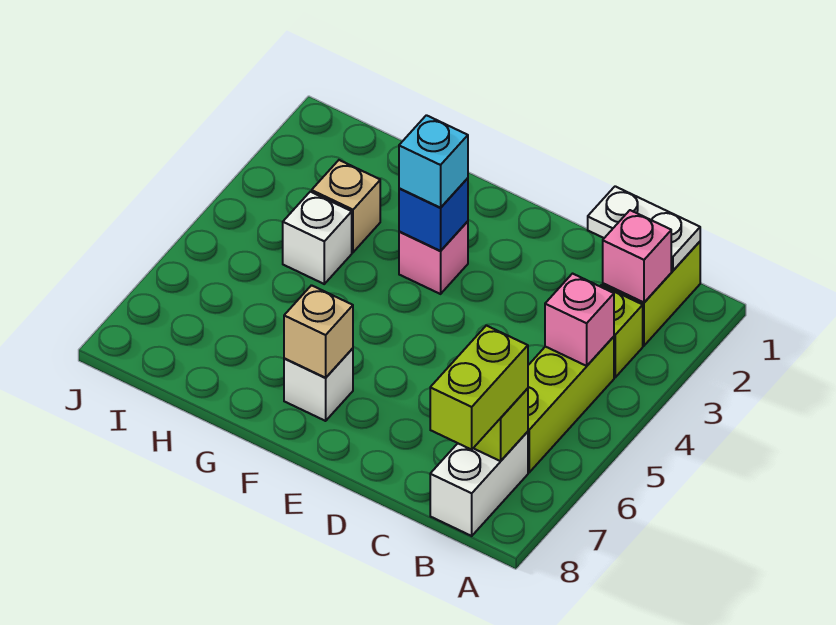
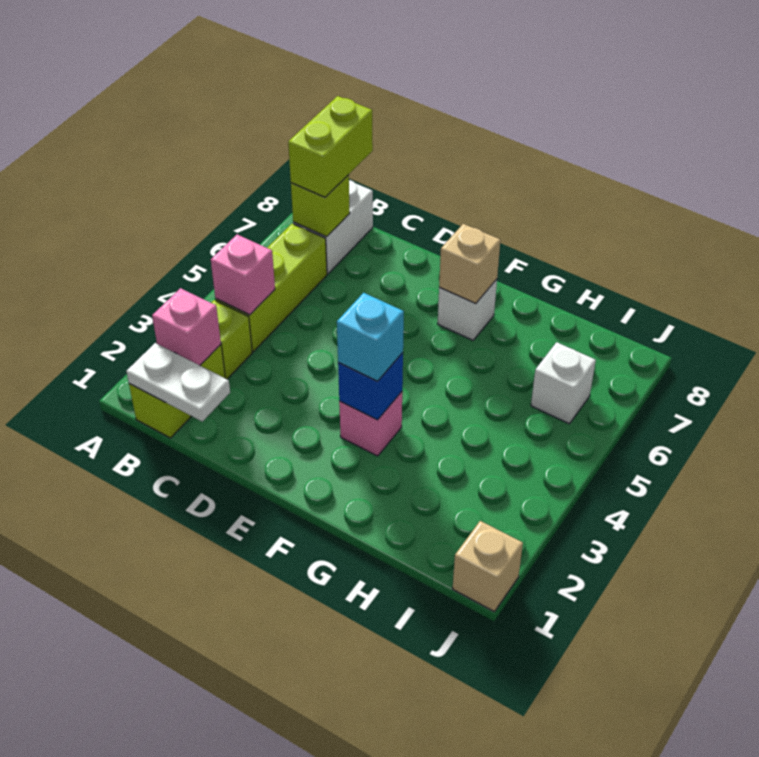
tan 1x1 brick [312,160,380,252] -> tan 1x1 brick moved to [453,521,523,612]
white 1x1 brick [283,192,352,284] -> white 1x1 brick moved to [531,342,596,424]

